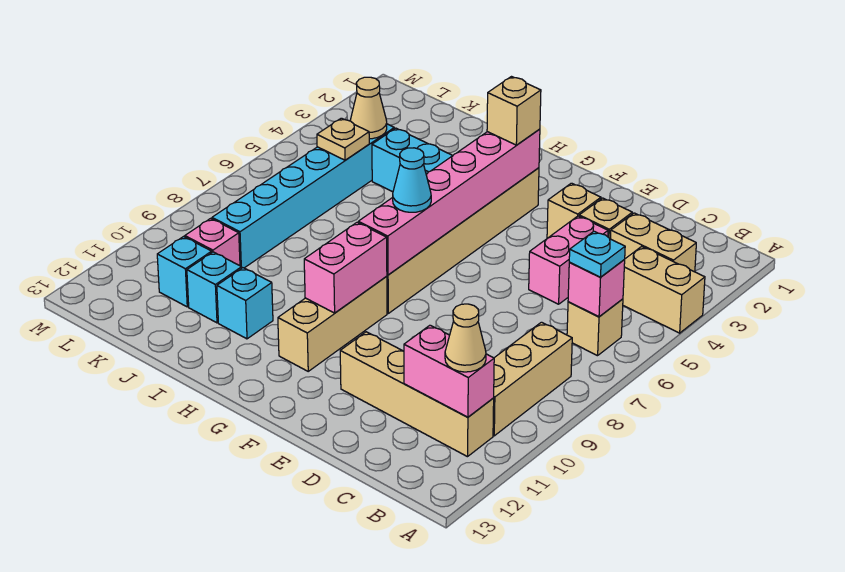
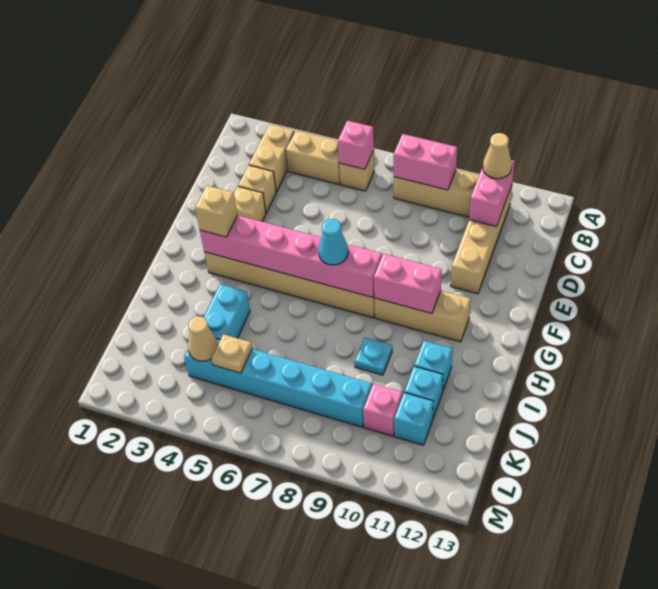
tan 1x2 brick [623,246,705,333] -> tan 1x2 brick turned to [286,131,340,184]
cyan 1x1 plate [569,231,625,277] -> cyan 1x1 plate moved to [355,338,392,375]
pink 1x2 brick [529,216,608,304] -> pink 1x2 brick moved to [393,134,457,190]

